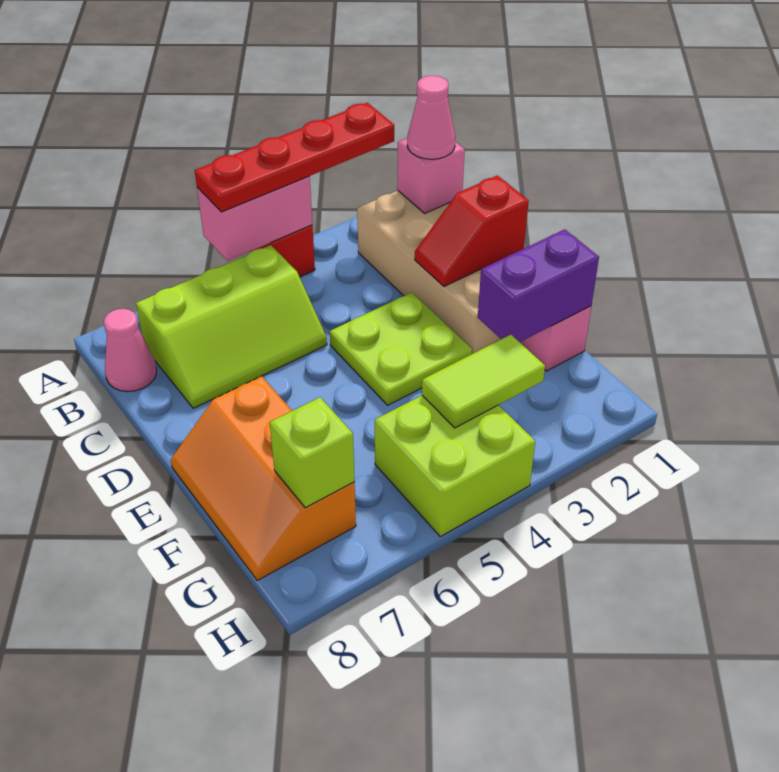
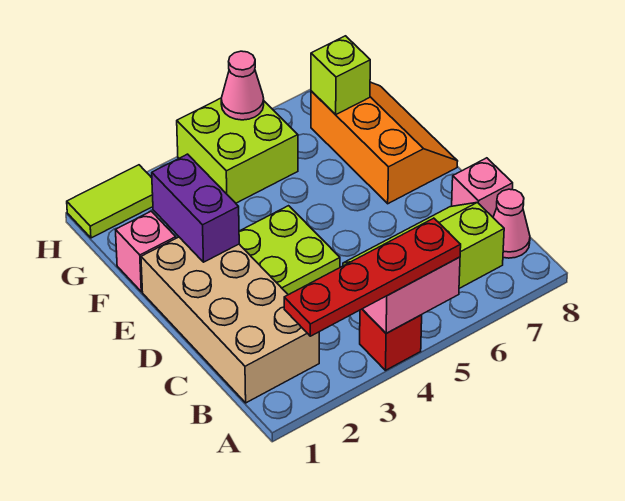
pink 1x1 brick [397,138,465,213] -> pink 1x1 brick moved to [452,158,513,217]
pink 1x1 cone [407,76,455,159] -> pink 1x1 cone moved to [221,51,264,120]
red 1x2 slope [415,175,529,286] -> none
purple 1x2 brick [478,229,599,342] -> purple 1x2 brick turned to [152,154,239,262]
lime 1x2 tile [422,335,545,428] -> lime 1x2 tile moved to [67,165,153,238]

